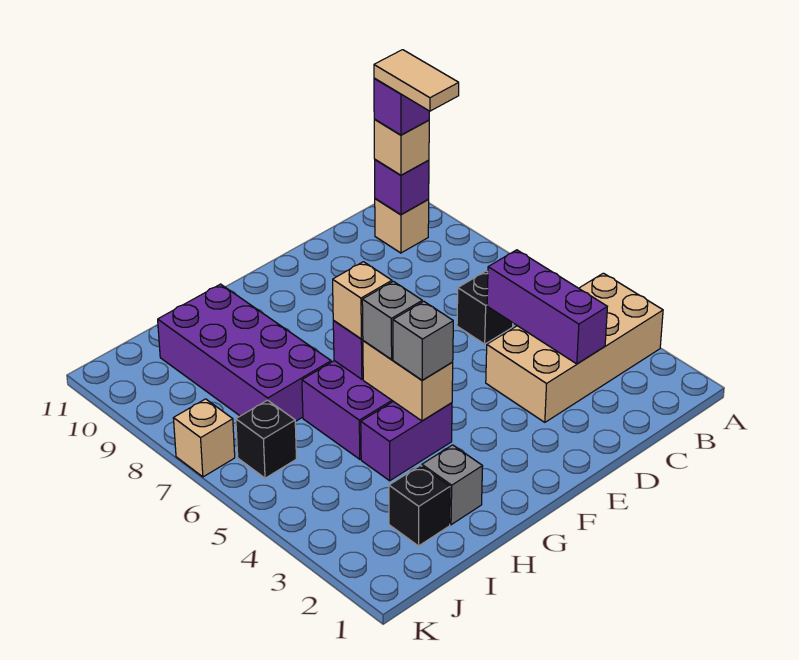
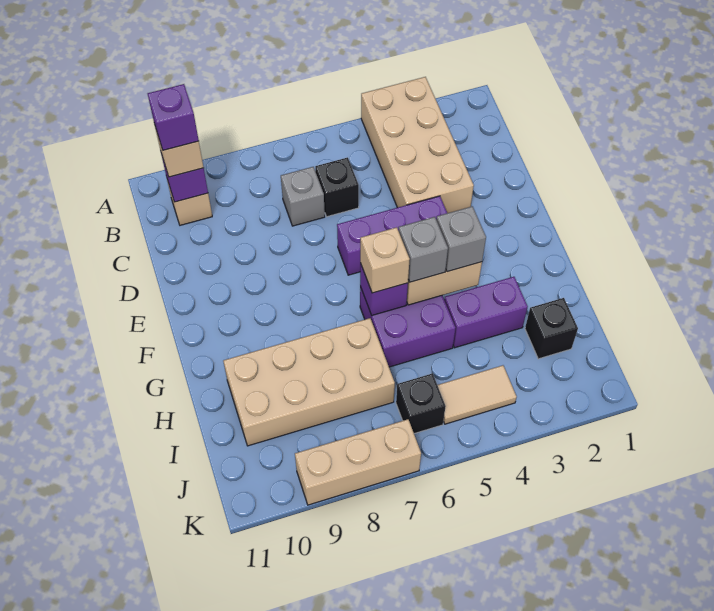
tan 1x2 tile [374,50,459,111] -> tan 1x2 tile moved to [438,365,517,424]
purple 1x3 brick [487,250,607,364] -> purple 1x3 brick moved to [337,196,447,275]
purple 1x2 brick [361,401,452,481] -> purple 1x2 brick turned to [444,277,528,348]
grey 1x1 brick [422,445,483,525] -> grey 1x1 brick moved to [281,167,325,226]
purple 2x4 brick [158,284,331,422] -> tan 2x4 brick [223,318,395,446]
tan 1x1 brick [173,399,235,477] -> tan 1x3 brick [295,419,421,505]

